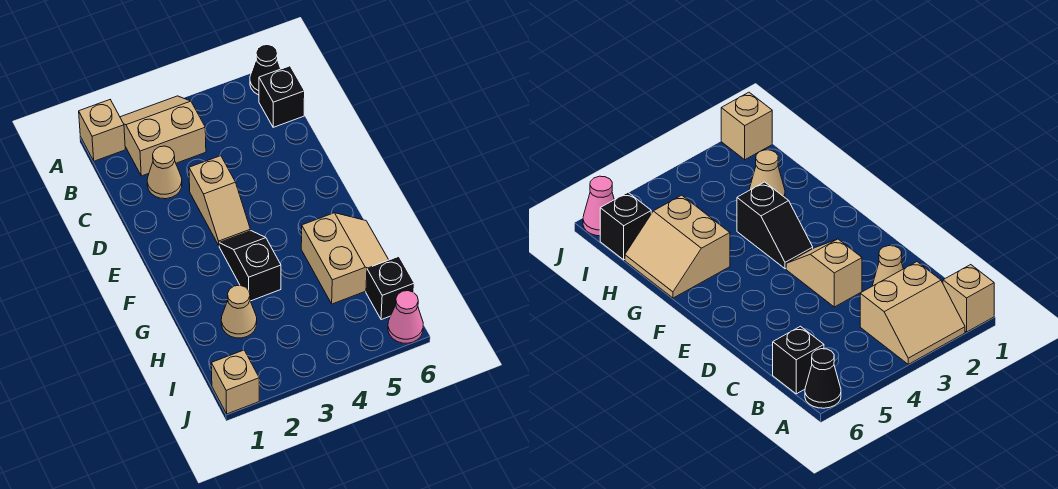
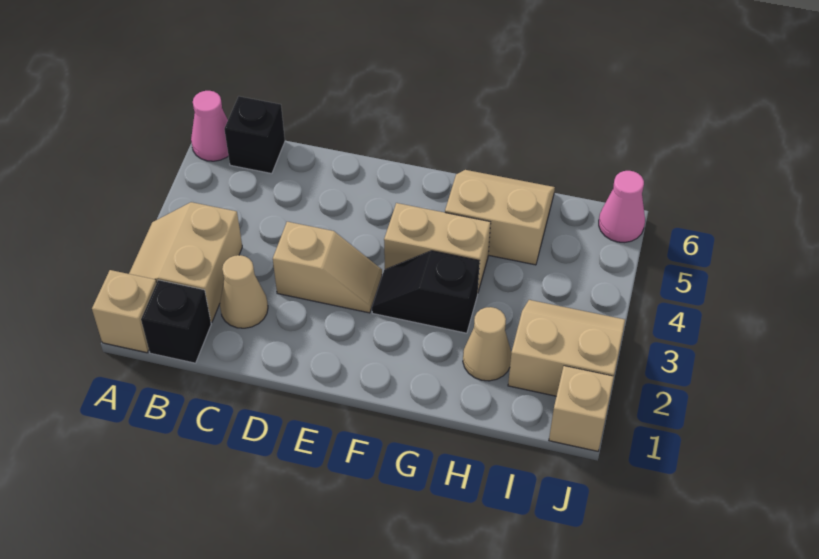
black 1x1 cone [250,45,281,95] -> pink 1x1 cone [191,91,228,161]
none -> tan 1x2 brick [384,203,491,292]
none -> tan 2x2 slope [508,300,625,396]
black 1x1 brick [366,256,414,320] -> black 1x1 brick moved to [141,280,211,363]

